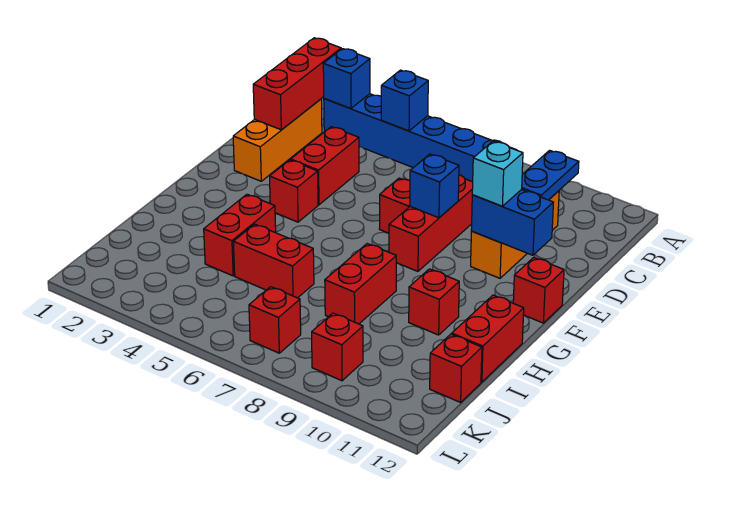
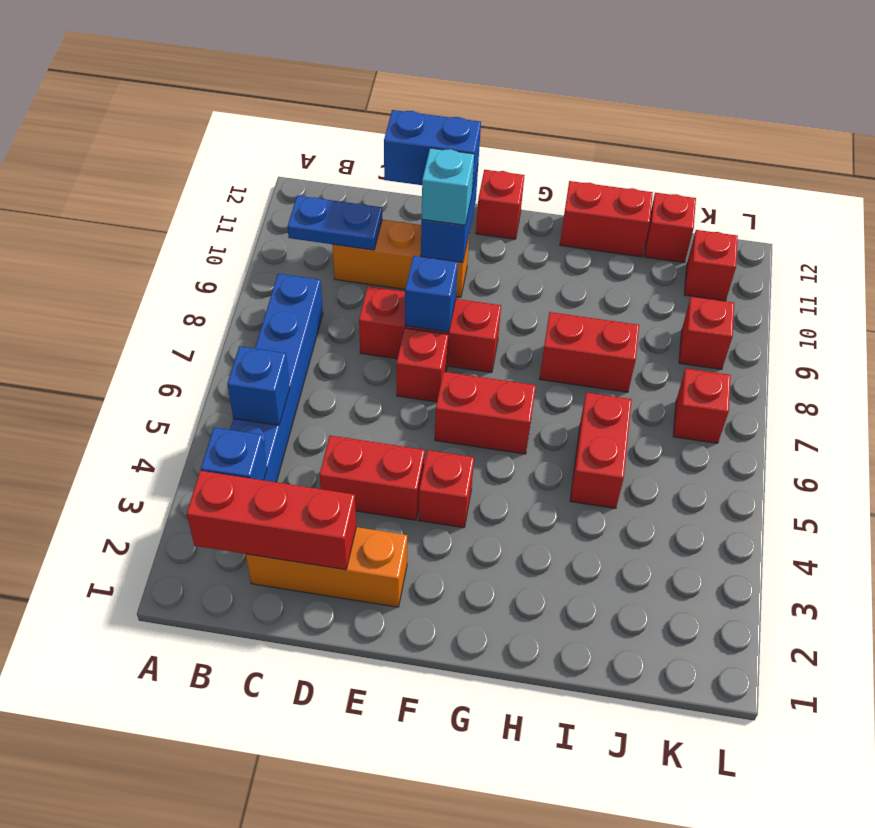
none -> blue 1x2 brick [384,110,481,190]
red 1x2 brick [204,194,276,276] -> red 1x2 brick moved to [435,372,536,454]
red 1x1 brick [409,269,459,335] -> red 1x1 brick moved to [684,230,738,301]

